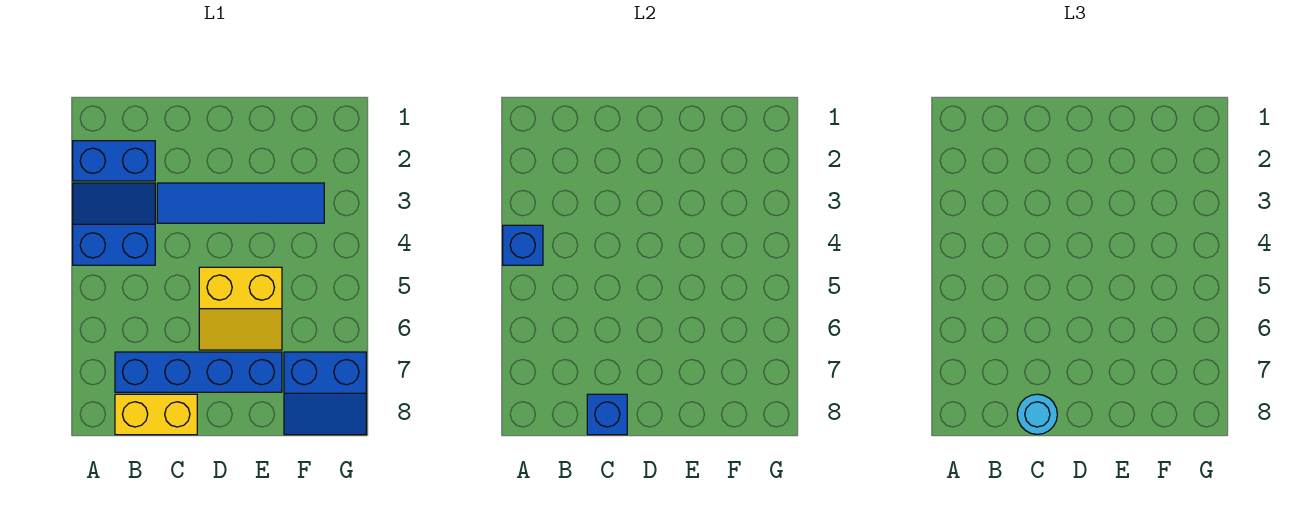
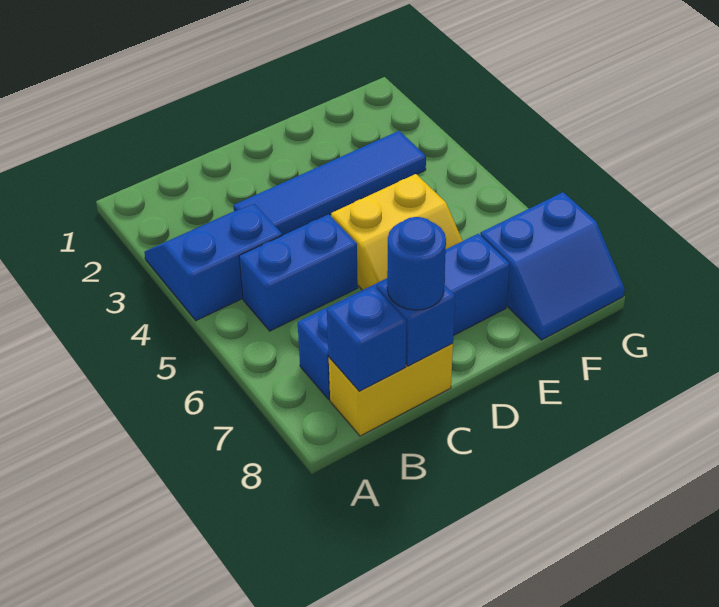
blue 1x2 brick [73,141,155,181] -> blue 1x2 brick moved to [239,214,358,331]
blue 1x1 brick [503,225,543,265] -> blue 1x1 brick moved to [327,286,406,391]
cyan 1x1 round brick [1017,394,1057,434] -> blue 1x1 round brick [387,217,446,310]

